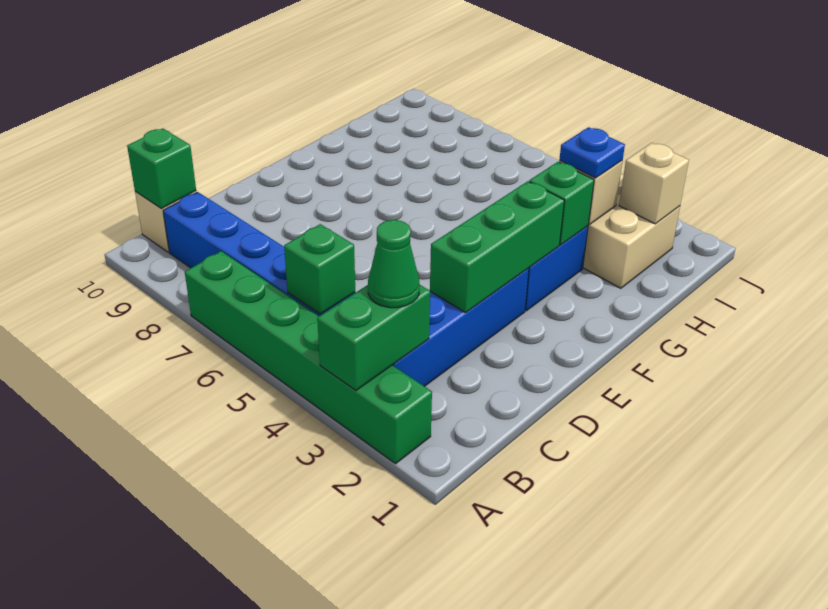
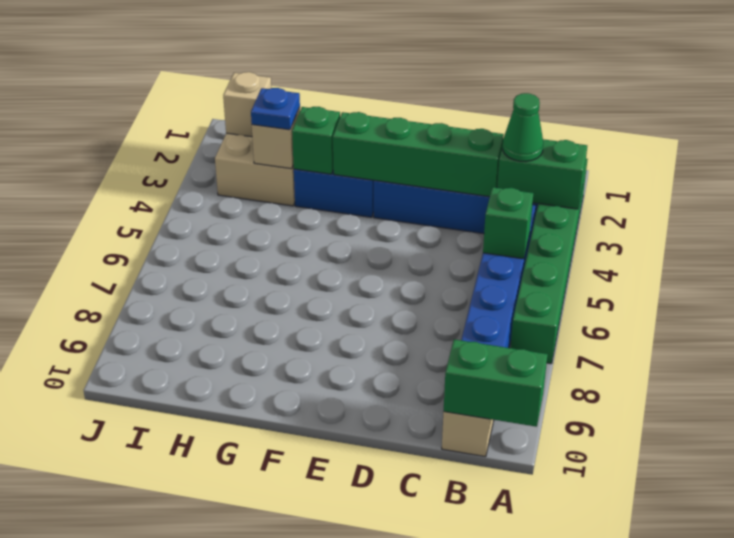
green 1x1 brick [127,128,196,209] -> green 1x2 brick [444,339,548,427]
green 1x3 brick [430,181,564,313] -> green 1x4 brick [333,112,504,197]

